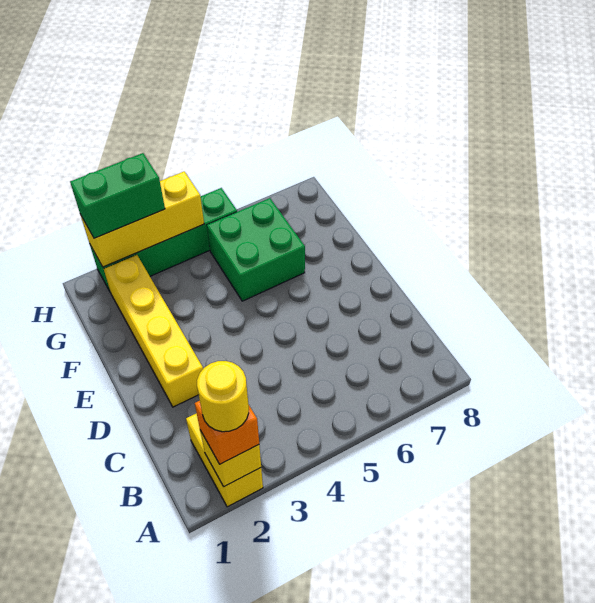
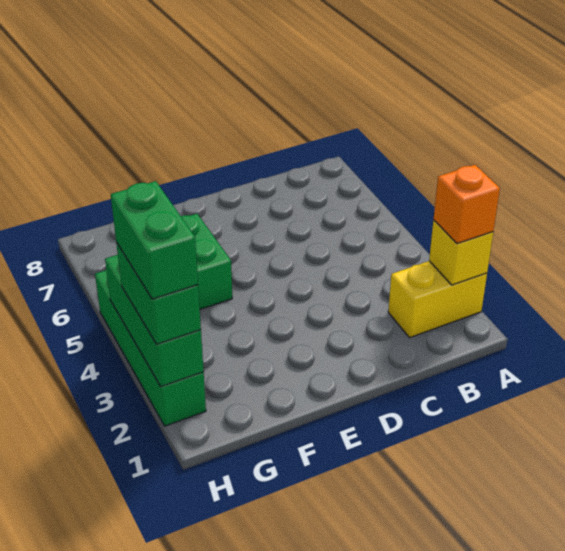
yellow 1x1 round brick [197,361,249,432] -> none
yellow 1x4 brick [104,255,203,407] -> none
yellow 1x3 brick [81,171,204,267] -> green 1x3 brick [105,255,204,387]
none -> green 1x2 brick [111,181,198,299]

